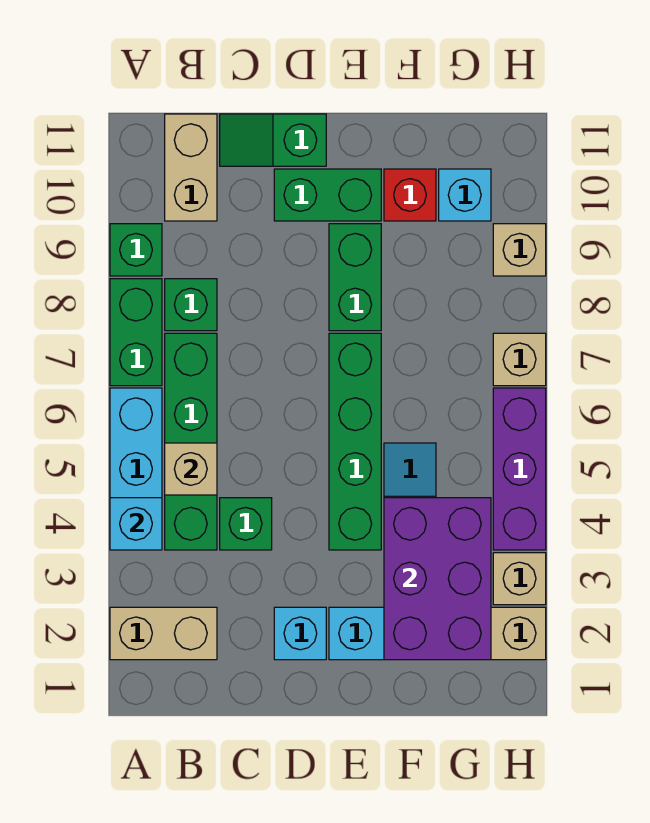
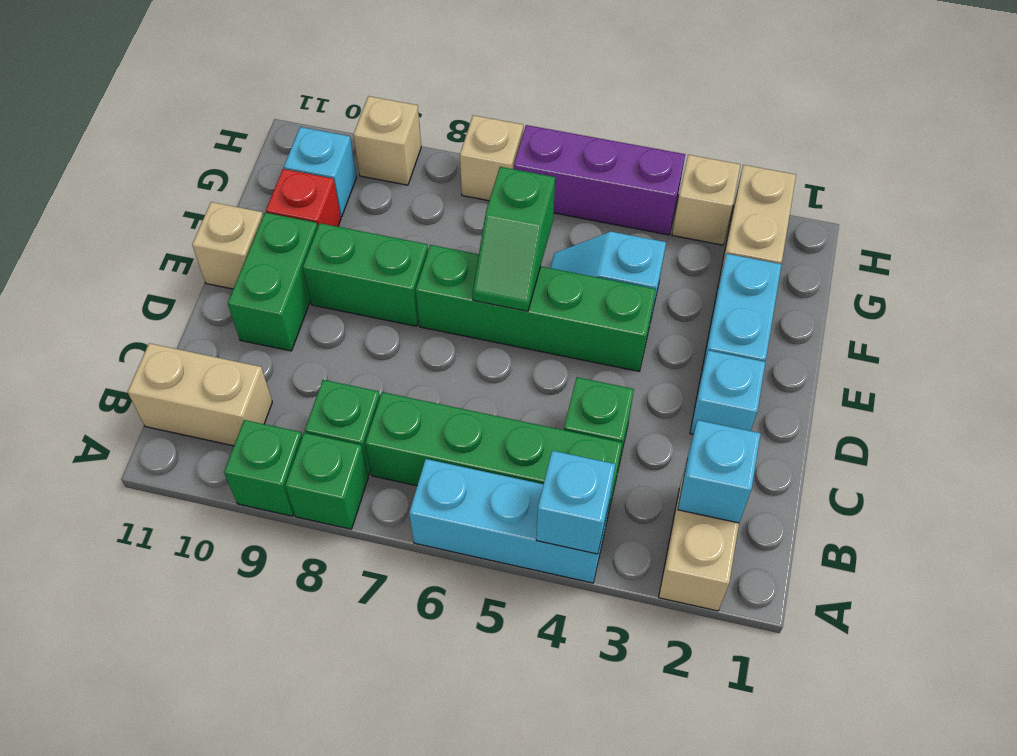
green 1x2 brick [110,279,162,386] -> green 1x1 brick [285,433,368,529]
none -> cyan 1x1 brick [678,420,761,523]
tan 1x1 brick [165,443,217,495] -> tan 1x1 brick moved to [192,202,263,289]
green 1x2 slope [220,114,326,166] -> green 1x2 slope moved to [473,167,555,311]
purple 2x3 brick [384,498,491,660] -> none

